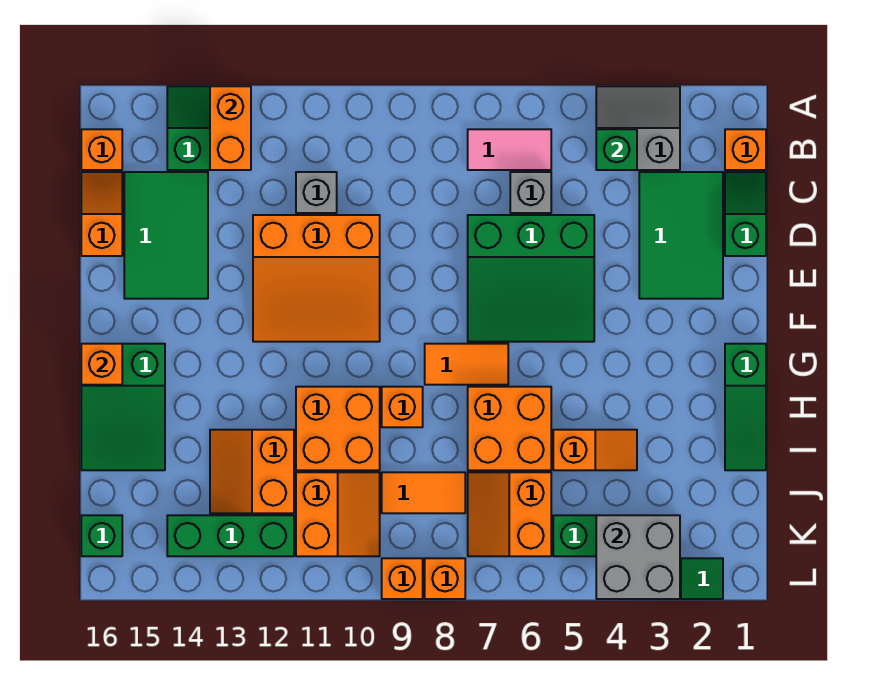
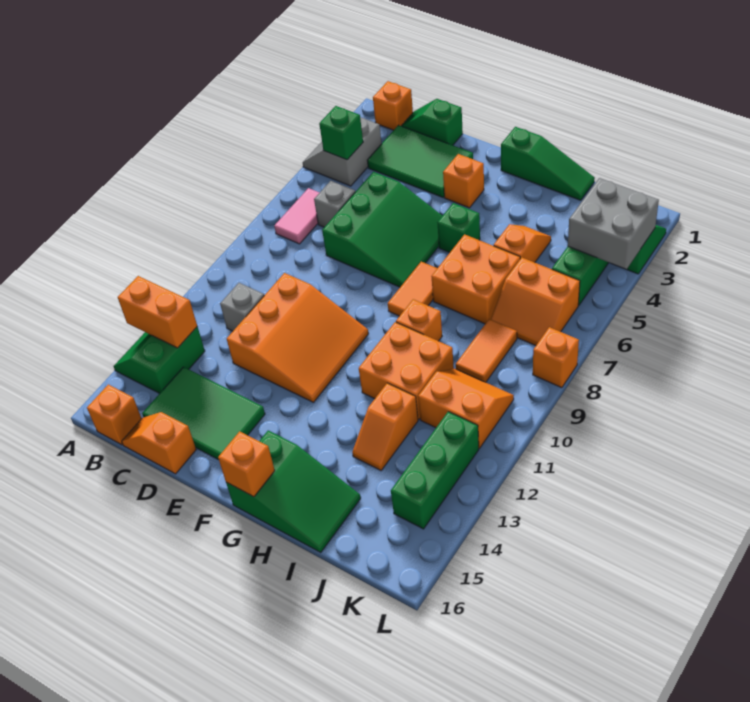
orange 2x2 slope [210,430,294,513] -> orange 1x2 slope [352,383,418,470]
green 1x1 brick [81,515,122,556] -> green 1x1 brick moved to [437,203,480,252]
orange 1x1 brick [382,558,423,599] -> orange 1x1 brick moved to [443,154,484,208]

